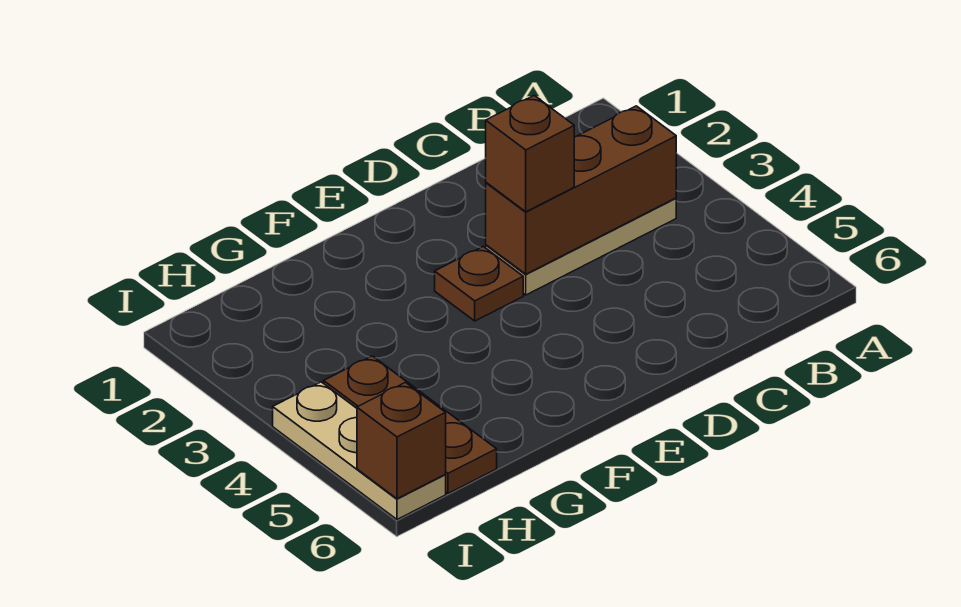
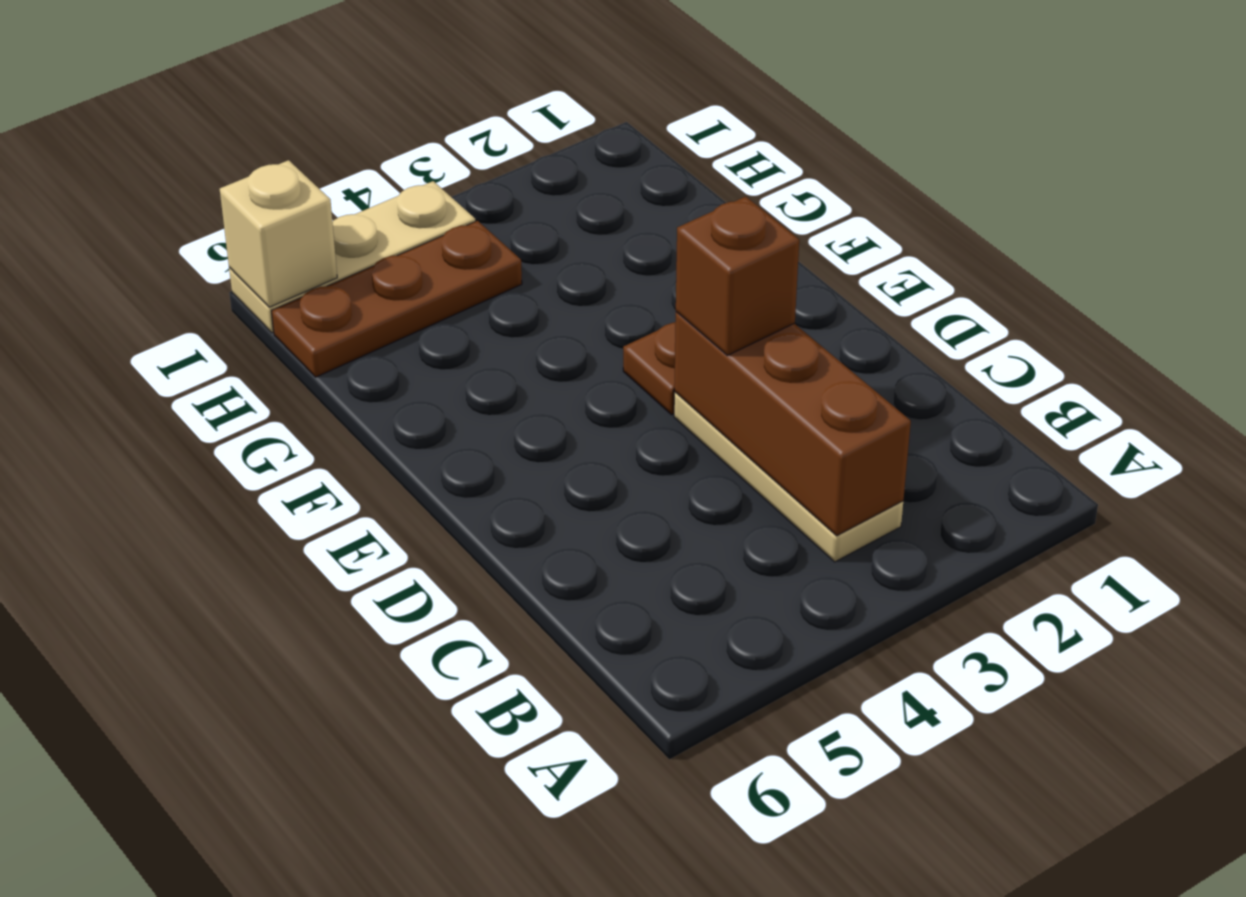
brown 1x1 brick [357,382,446,499] -> tan 1x1 brick [220,160,337,307]

